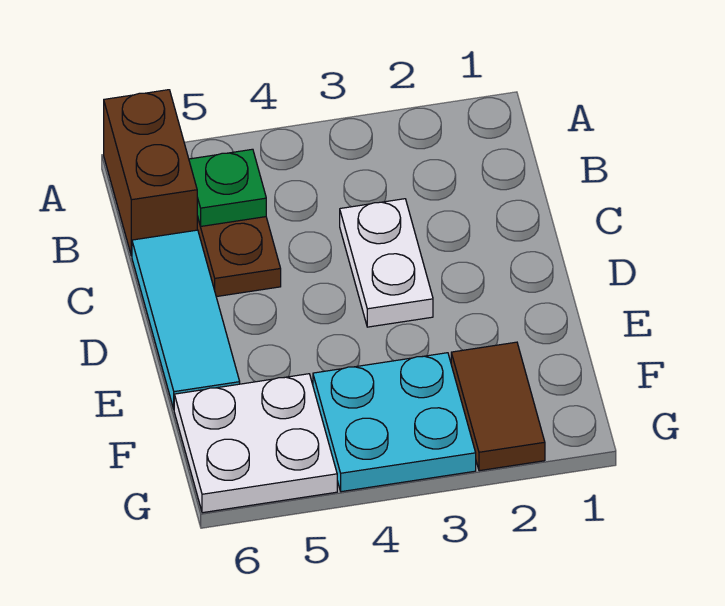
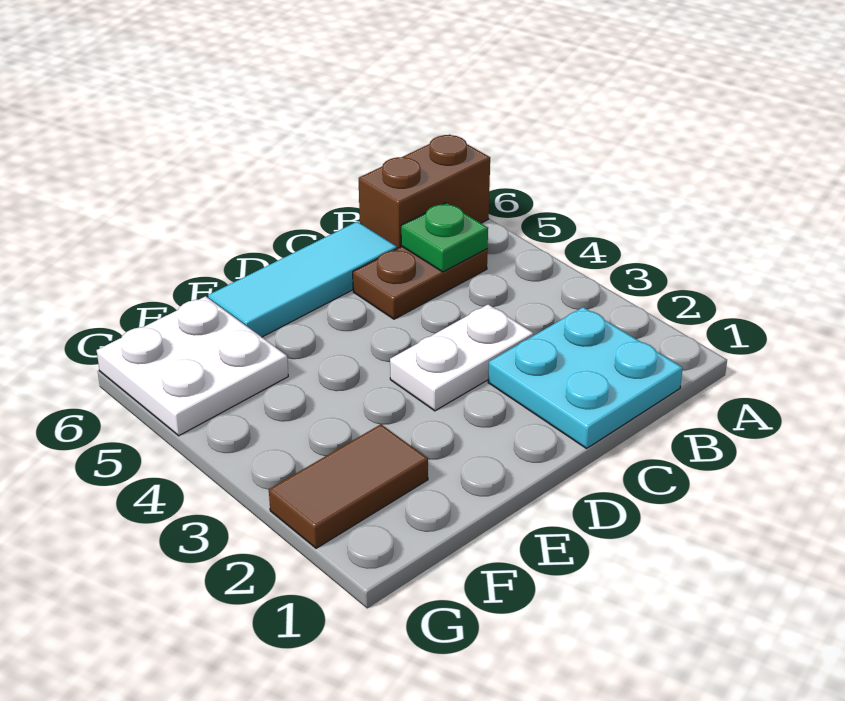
cyan 2x2 plate [313,353,476,492] -> cyan 2x2 plate moved to [488,307,683,448]

